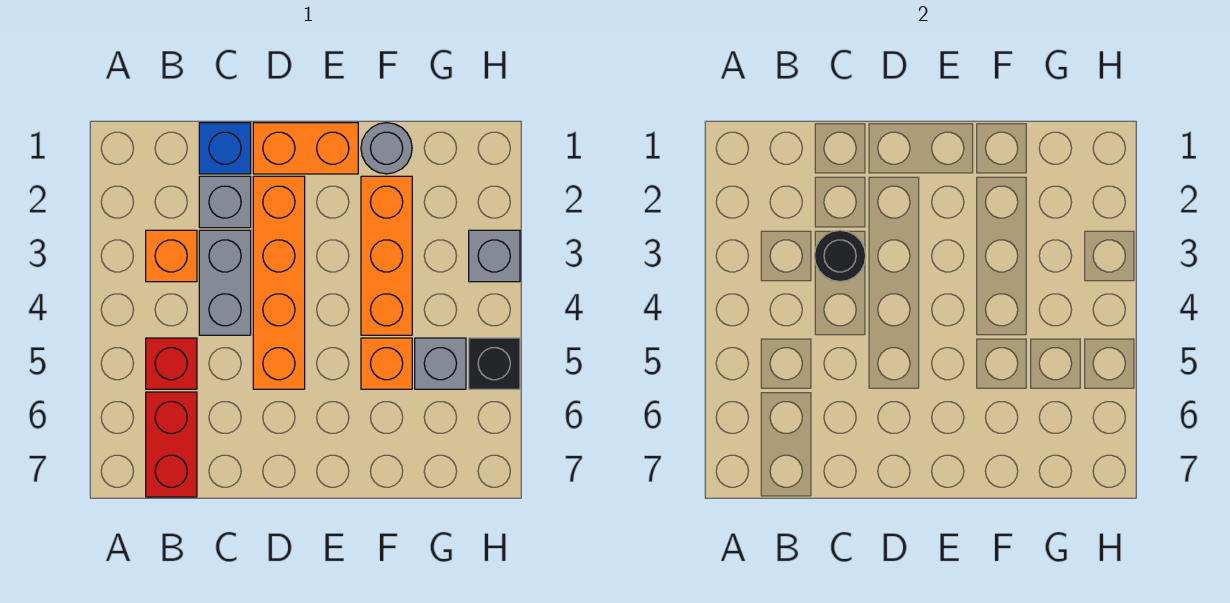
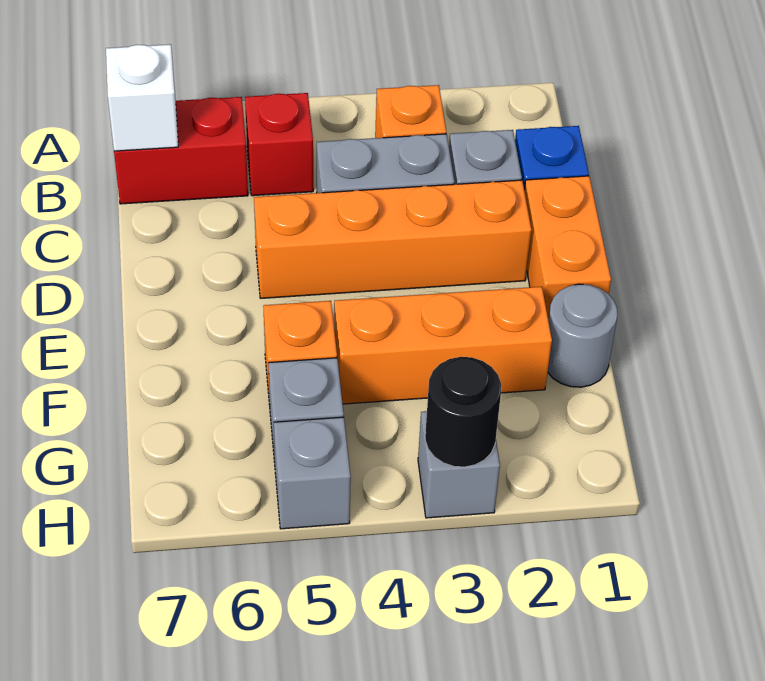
none -> white 1x1 brick [106,44,178,151]
black 1x1 round brick [815,230,866,282] -> black 1x1 round brick moved to [425,357,501,467]
black 1x1 brick [469,338,520,389] -> grey 1x1 brick [274,417,351,529]

